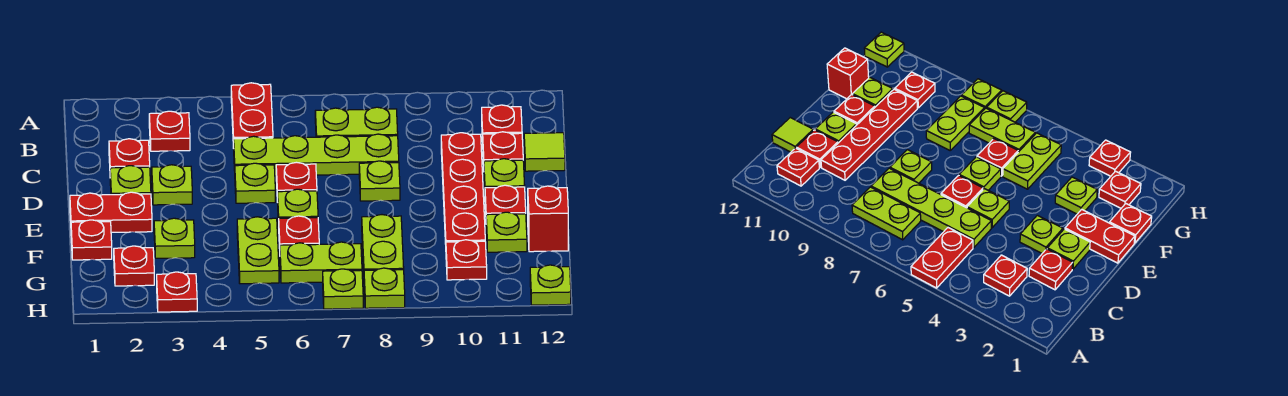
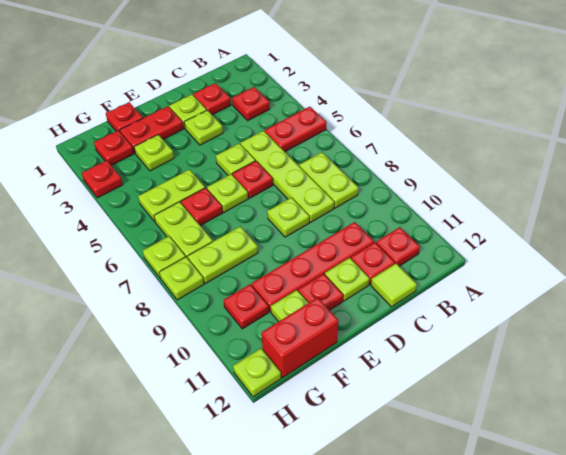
red 1x2 plate [70,192,152,232] -> red 1x2 plate turned to [120,106,183,153]
red 1x1 brick [528,186,568,252] -> red 1x2 brick [262,298,338,378]

